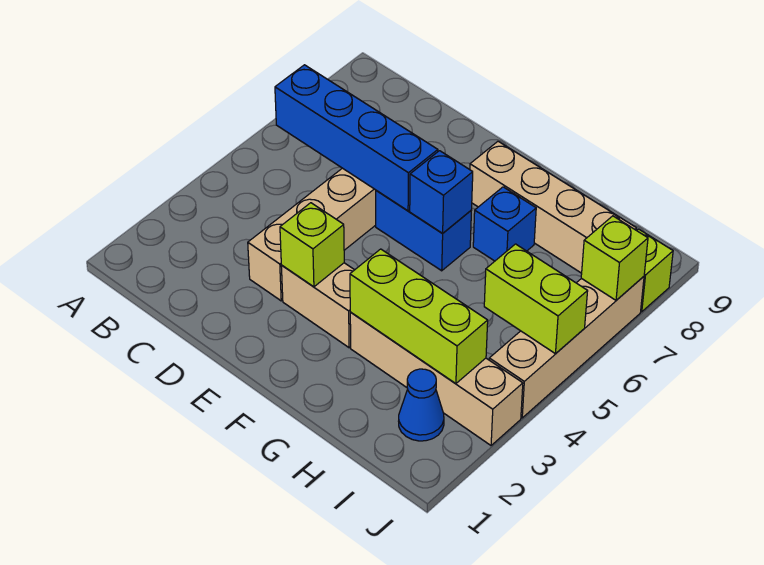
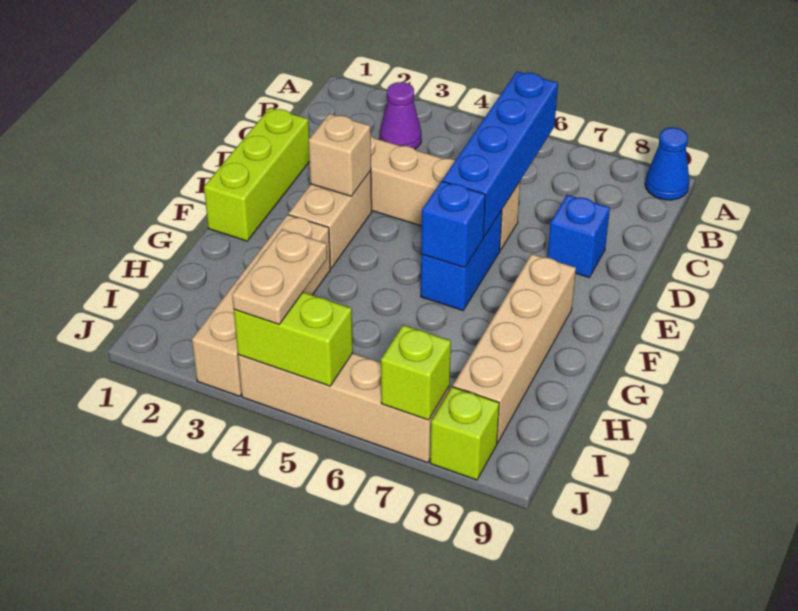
none -> purple 1x1 cone [380,82,421,149]
lime 1x1 brick [280,203,344,287] -> tan 1x1 brick [309,114,371,196]
lime 1x3 brick [350,249,488,384] -> lime 1x3 brick moved to [204,108,310,241]
blue 1x1 brick [473,187,536,261] -> blue 1x1 brick moved to [547,195,610,278]
blue 1x1 cone [399,369,444,441] -> blue 1x1 cone moved to [645,127,690,200]
none -> tan 1x2 plate [232,229,327,324]
lime 1x2 brick [484,244,588,354] -> lime 1x2 brick turned to [234,292,353,386]

